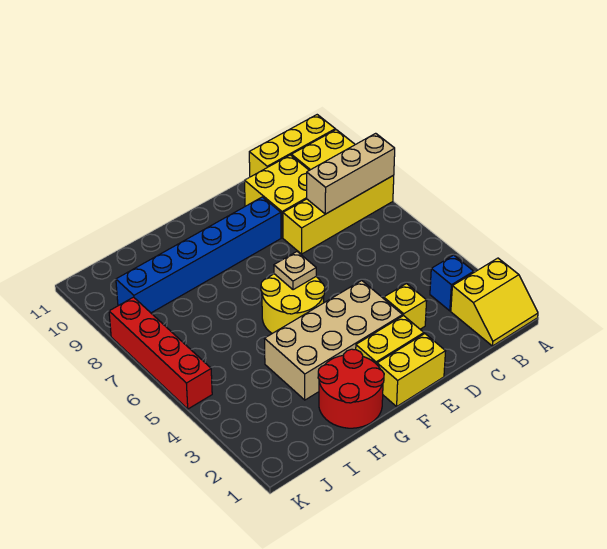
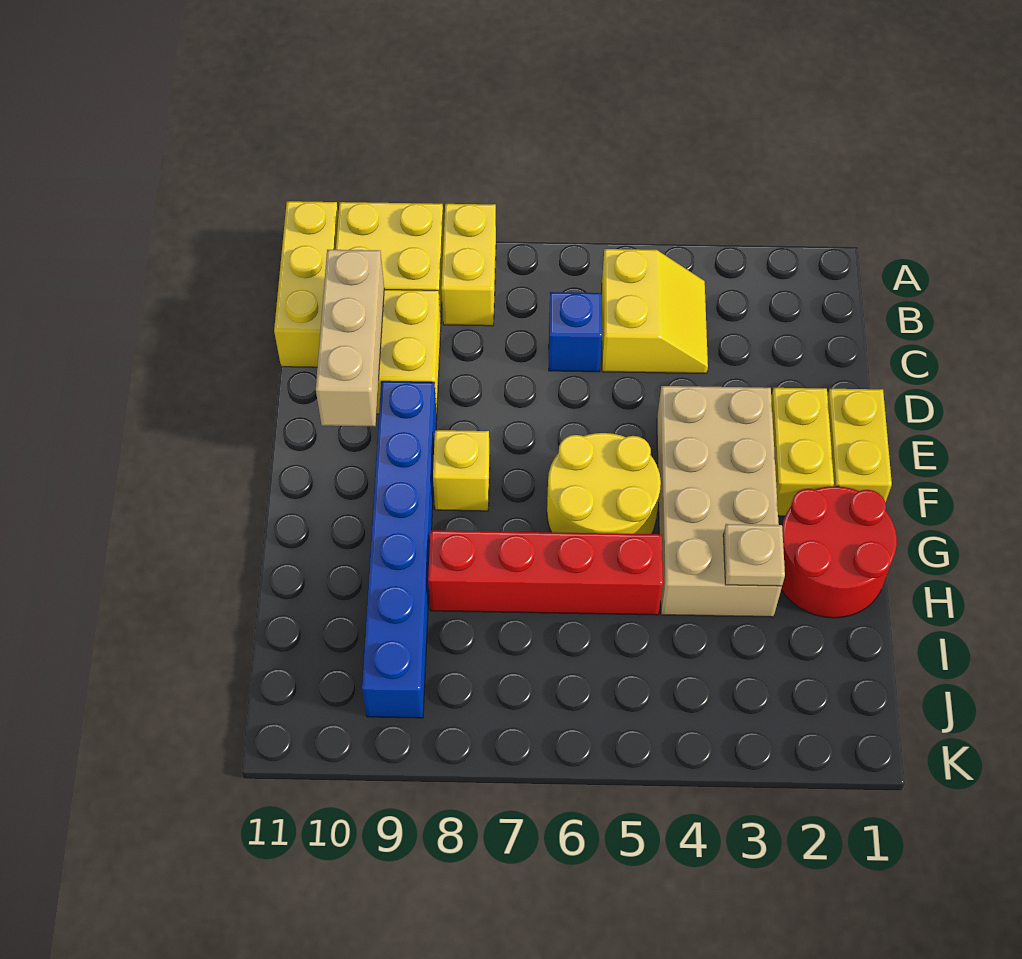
yellow 2x2 slope [451,258,538,346] -> yellow 2x2 slope moved to [602,249,708,373]
yellow 1x4 brick [283,175,394,254] -> yellow 1x2 brick [441,204,496,326]
tan 1x3 brick [307,133,395,214] -> tan 1x3 brick moved to [316,250,384,426]
blue 1x1 brick [430,255,474,311] -> blue 1x1 brick moved to [549,292,602,372]
yellow 1x1 brick [384,284,427,329] -> yellow 1x1 brick moved to [433,430,490,511]
tan 1x1 plate [274,252,316,290] -> tan 1x1 plate moved to [723,524,785,586]
red 1x4 brick [109,297,212,409] -> red 1x4 brick moved to [428,530,663,615]

